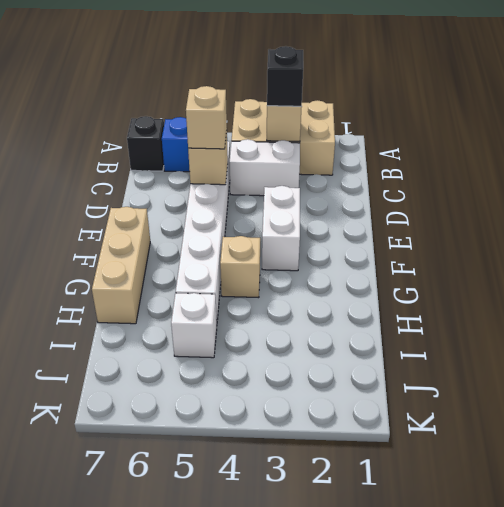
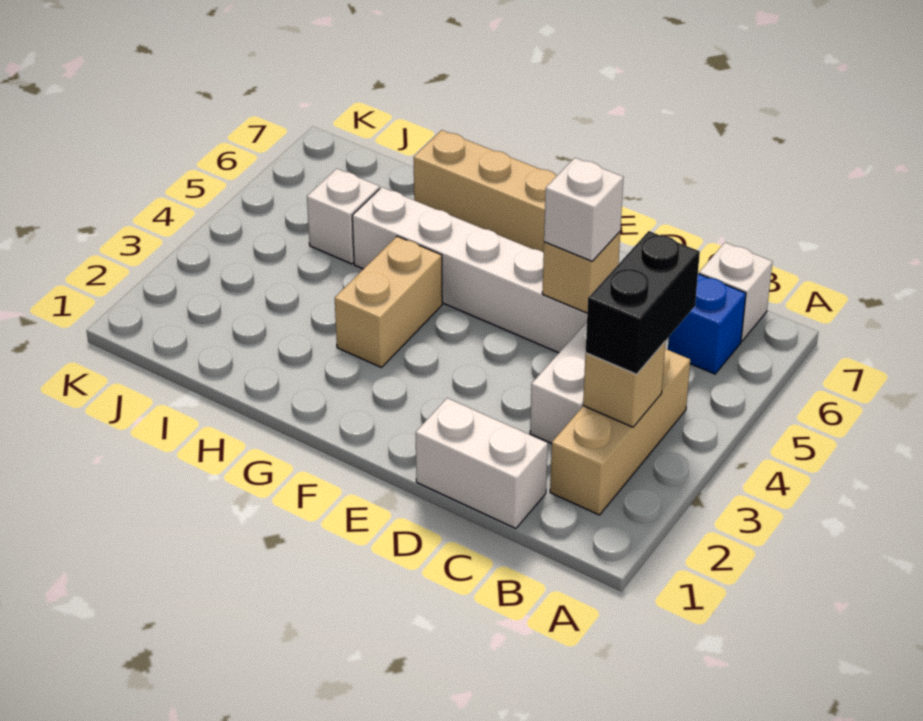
tan 2x3 brick [231,99,335,175] -> tan 1x3 brick [550,348,690,515]
black 1x1 brick [267,46,303,106] -> black 1x2 brick [586,231,700,374]
black 1x1 brick [127,116,164,171] -> white 1x1 brick [699,242,773,341]
tan 1x1 brick [186,86,227,149] -> white 1x1 brick [544,158,624,261]
white 1x2 brick [262,186,300,271] -> white 1x2 brick moved to [416,398,548,529]
tan 1x1 brick [220,236,260,298] -> tan 1x2 brick [335,236,442,368]

